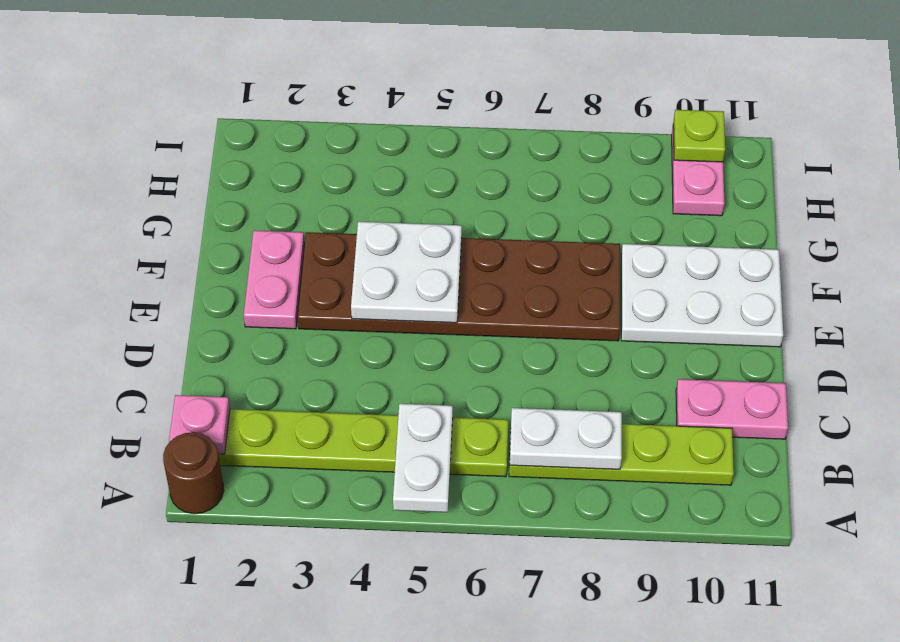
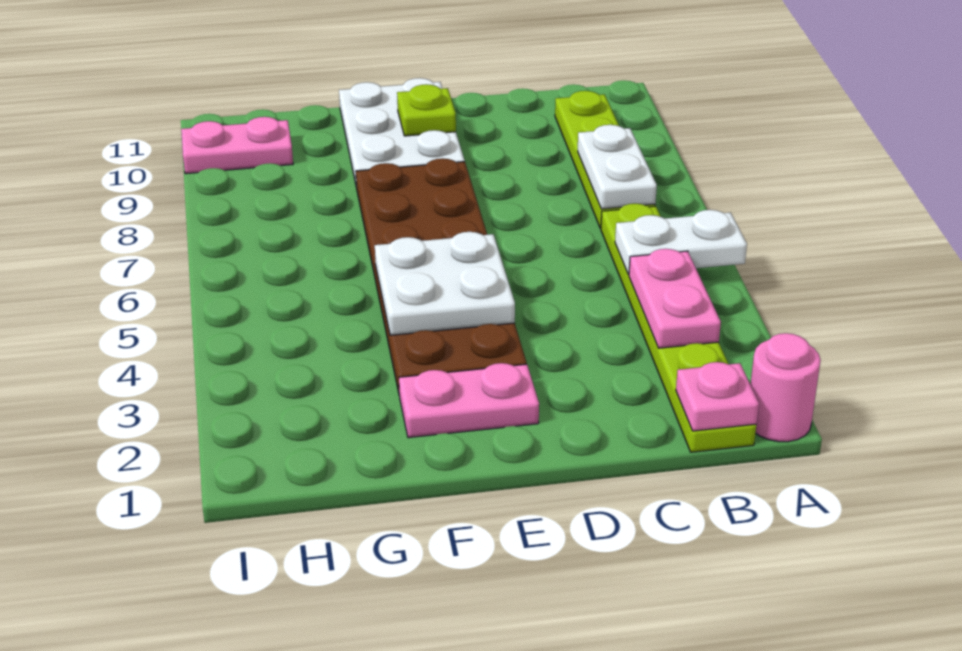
brown 1x1 round brick [163,432,224,514] -> pink 1x1 round brick [750,333,821,442]
pink 1x2 plate [676,379,788,439] -> pink 1x2 plate moved to [629,249,721,348]
lime 1x1 plate [673,110,725,162] -> lime 1x1 plate moved to [397,84,456,136]

